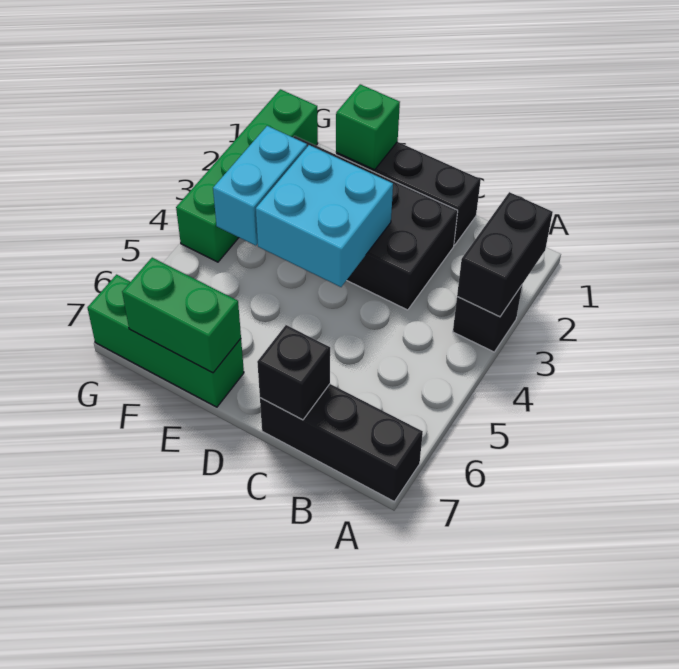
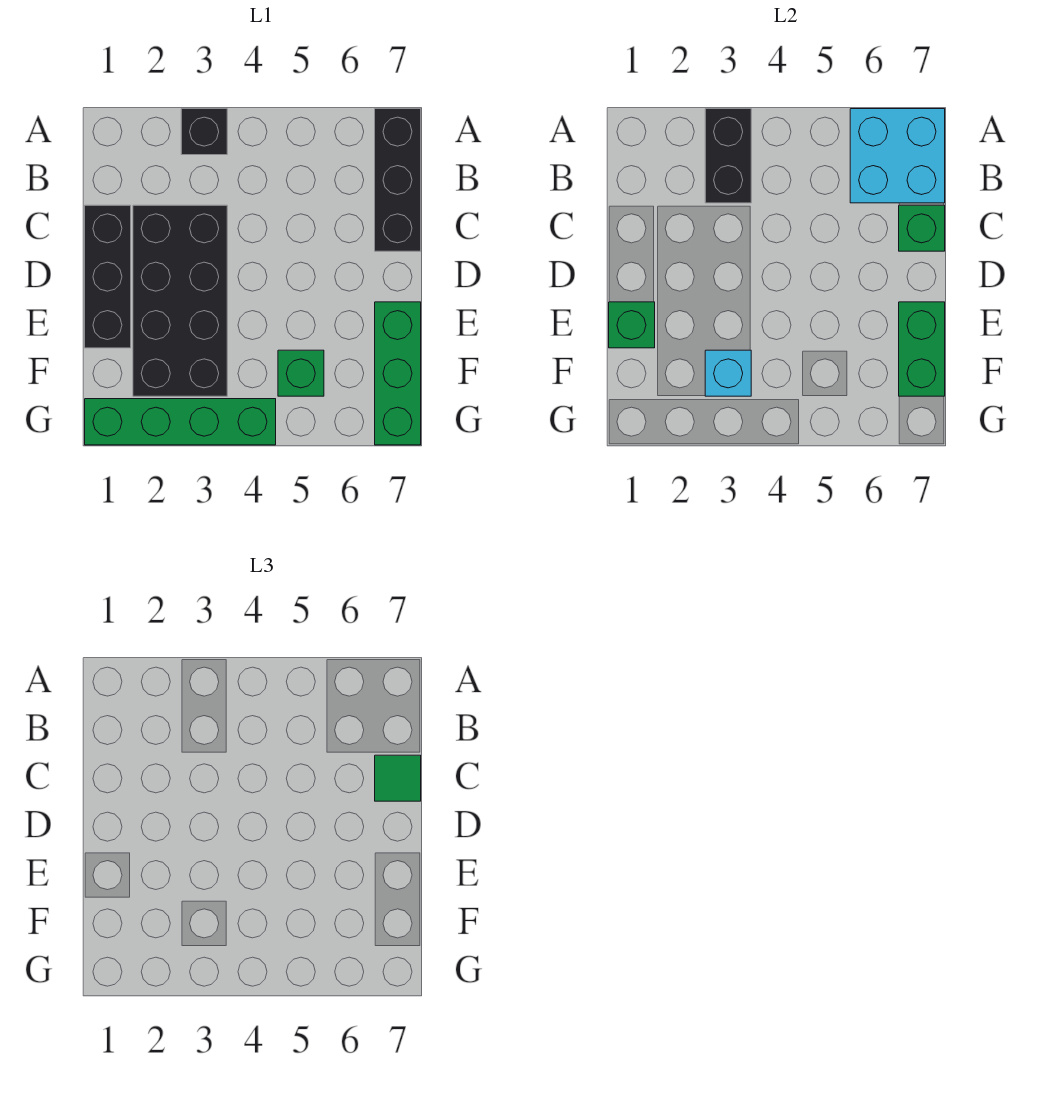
black 1x2 brick [457,192,553,317] -> black 1x2 brick turned to [705,109,751,203]
black 1x1 brick [257,325,330,420] -> green 1x1 brick [899,205,945,251]
none -> green 1x1 tile [375,755,421,801]
cyan 2x2 brick [256,145,393,287] -> cyan 2x2 brick moved to [850,109,945,203]
cyan 1x2 brick [213,126,307,246] -> cyan 1x1 brick [705,350,751,396]
none -> green 1x1 brick [278,350,324,396]

